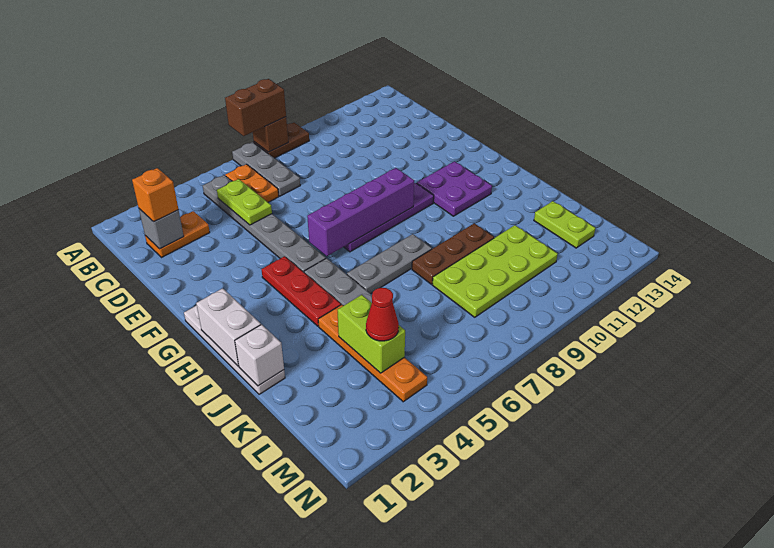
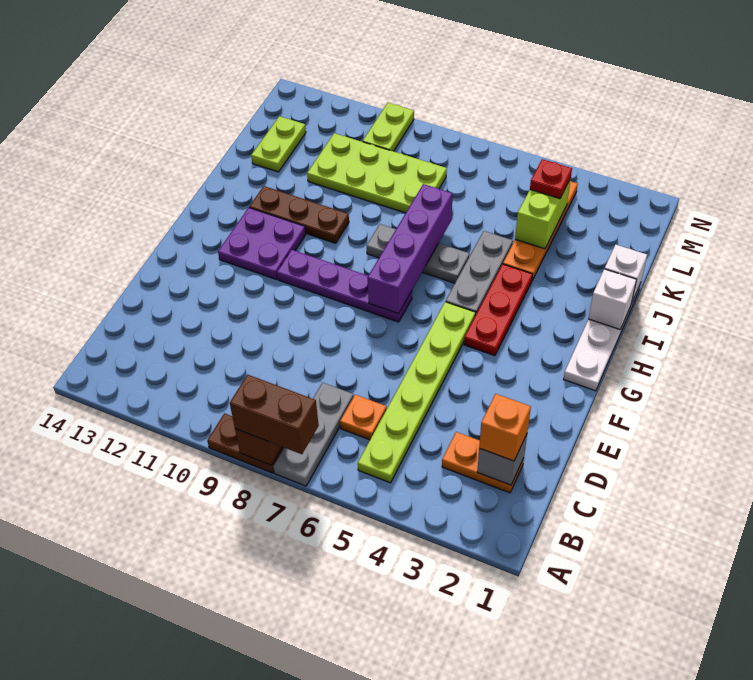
grey 1x6 plate [203,175,326,272] -> lime 1x6 plate [358,302,476,483]
orange 1x2 plate [225,164,279,202] -> orange 1x1 plate [340,395,387,440]
lime 1x2 plate [217,179,272,225] -> lime 1x2 plate moved to [363,103,414,151]
purple 1x4 brick [307,168,414,256] -> purple 1x4 brick turned to [368,184,453,314]
white 1x2 brick [196,288,261,366] -> white 1x1 brick [589,269,636,329]
brown 1x3 plate [412,223,494,284] -> brown 1x3 plate moved to [249,186,349,243]
red 1x1 cone [366,288,399,341] -> red 1x1 plate [530,159,572,199]

